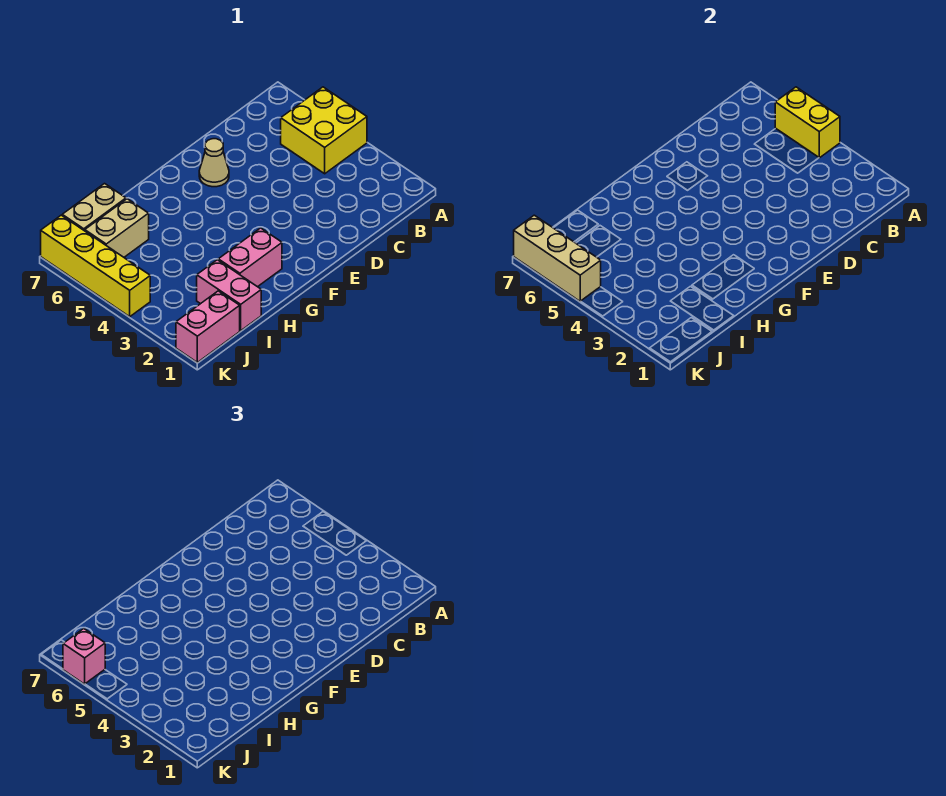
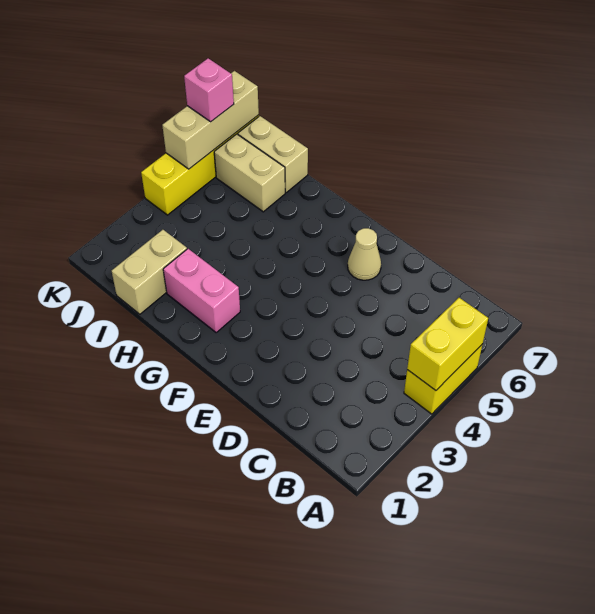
yellow 2x2 brick [281,87,367,174] -> yellow 1x2 brick [404,344,483,414]
pink 1x2 brick [197,260,261,331] -> tan 1x2 brick [112,230,187,314]
pink 1x2 brick [176,291,240,362] -> none

